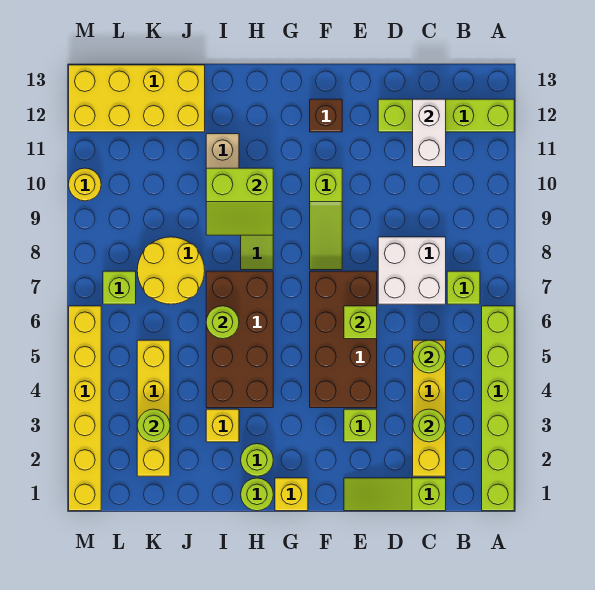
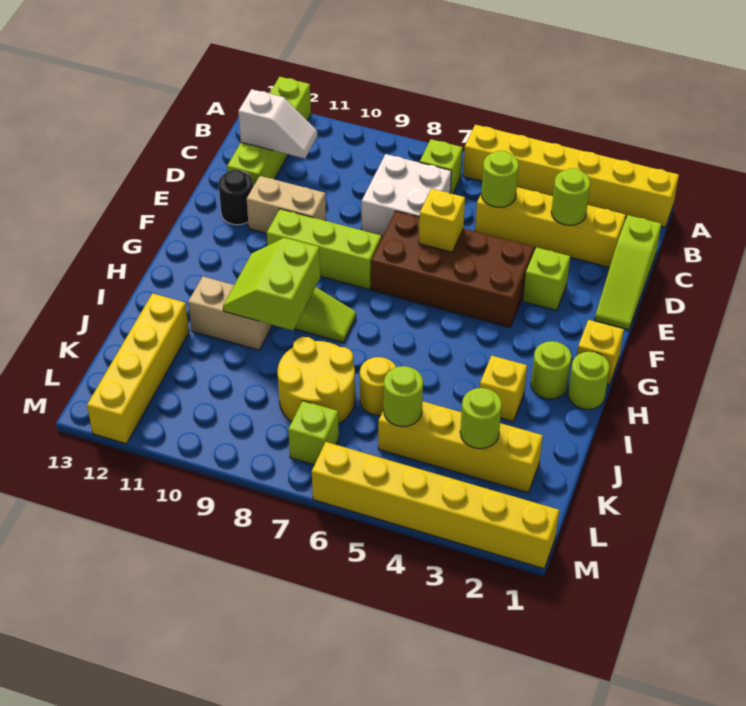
lime 1x6 brick [482,306,514,511] -> yellow 1x6 brick [463,125,679,227]
white 1x2 brick [413,99,446,167] -> white 1x2 slope [238,89,317,158]
lime 1x1 brick [344,306,377,339] -> yellow 1x1 brick [419,189,465,252]
none -> tan 1x2 brick [247,176,326,233]
none -> black 1x1 round brick [218,170,253,225]
lime 1x3 slope [310,168,342,270] -> lime 1x3 brick [267,209,381,289]
brown 1x1 brick [310,99,342,132] -> none
brown 2x4 brick [206,271,273,408] -> none
lime 2x2 slope [206,168,273,235] -> lime 2x2 slope turned to [223,238,320,330]
lime 1x1 round brick [206,306,239,339] -> lime 1x1 round brick moved to [384,366,423,427]
yellow 2x4 brick [69,65,205,132] -> yellow 1x4 brick [87,293,189,444]
yellow 1x1 round brick [69,168,101,201] -> yellow 1x1 round brick moved to [360,357,396,415]

